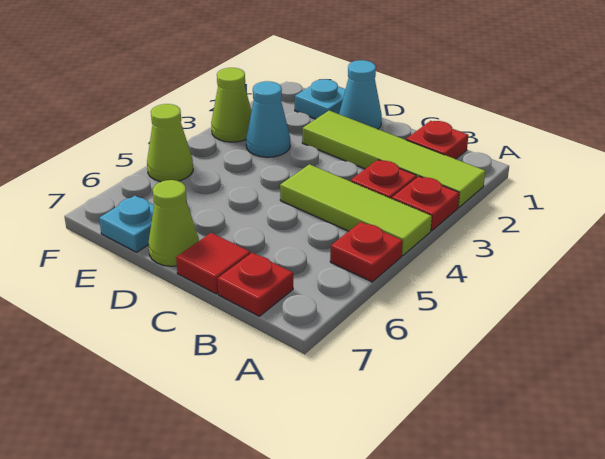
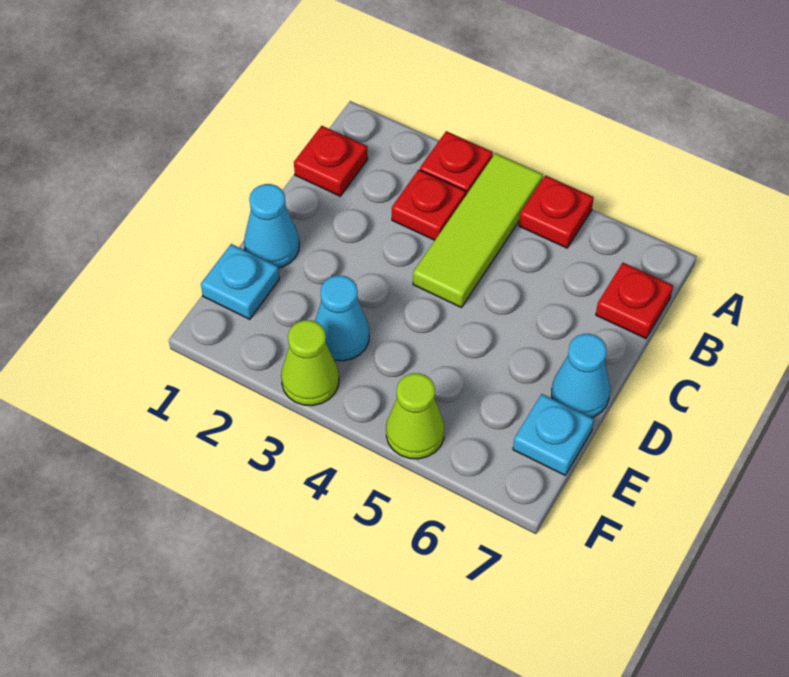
lime 1x4 tile [302,111,485,207] -> none
red 1x1 tile [176,233,250,294] -> none
lime 1x1 cone [148,180,199,266] -> cyan 1x1 cone [552,334,610,418]

